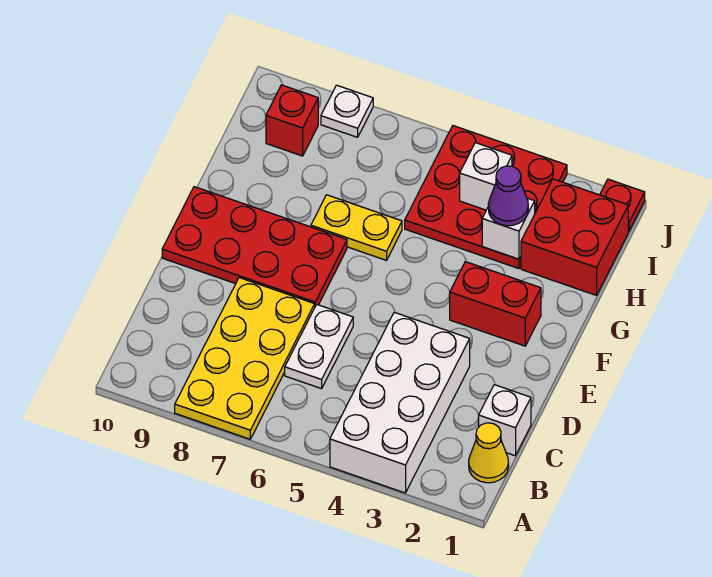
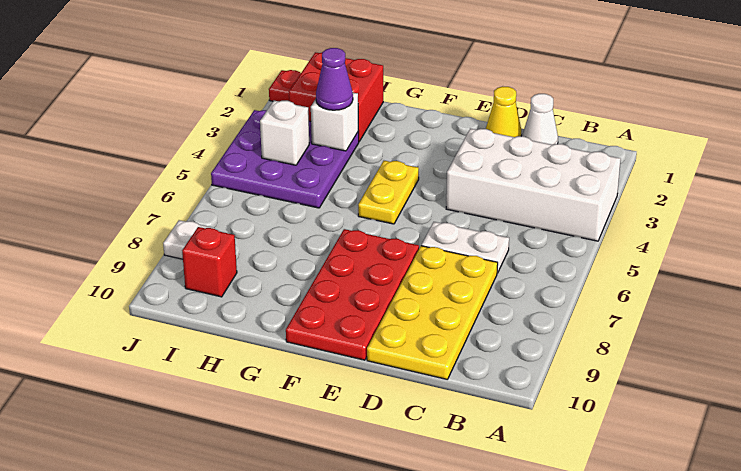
yellow 2x4 plate [175,278,315,439] -> yellow 2x4 plate turned to [367,246,498,379]
yellow 1x1 cone [469,423,509,483] -> yellow 1x1 cone moved to [486,86,522,137]
white 1x1 brick [479,384,531,456] -> white 1x1 cone [522,94,558,145]
red 1x2 brick [450,262,541,346] -> none
yellow 1x2 plate [311,195,402,260] -> yellow 1x2 plate moved to [358,161,419,224]
red 3x3 plate [405,126,567,269] -> purple 3x3 plate [211,110,359,208]

